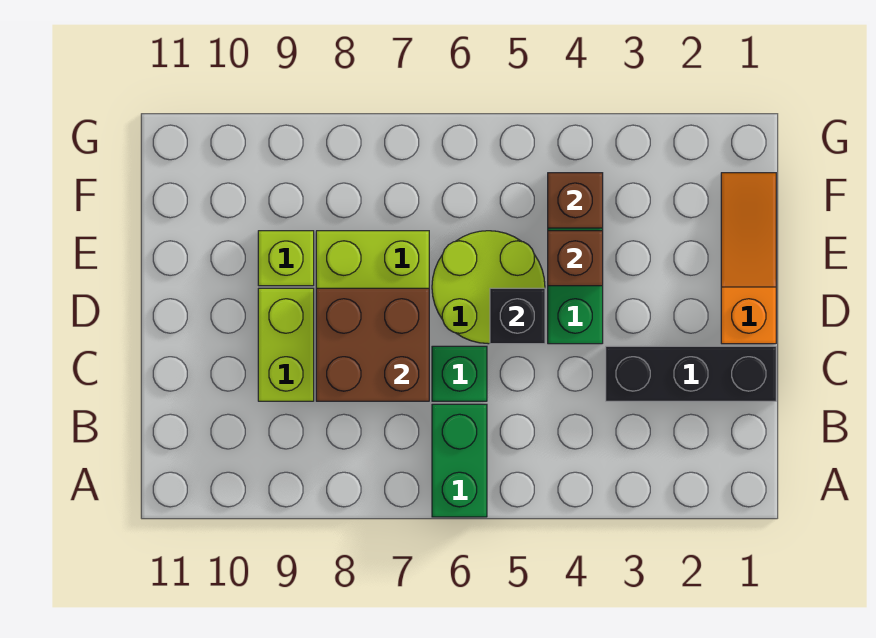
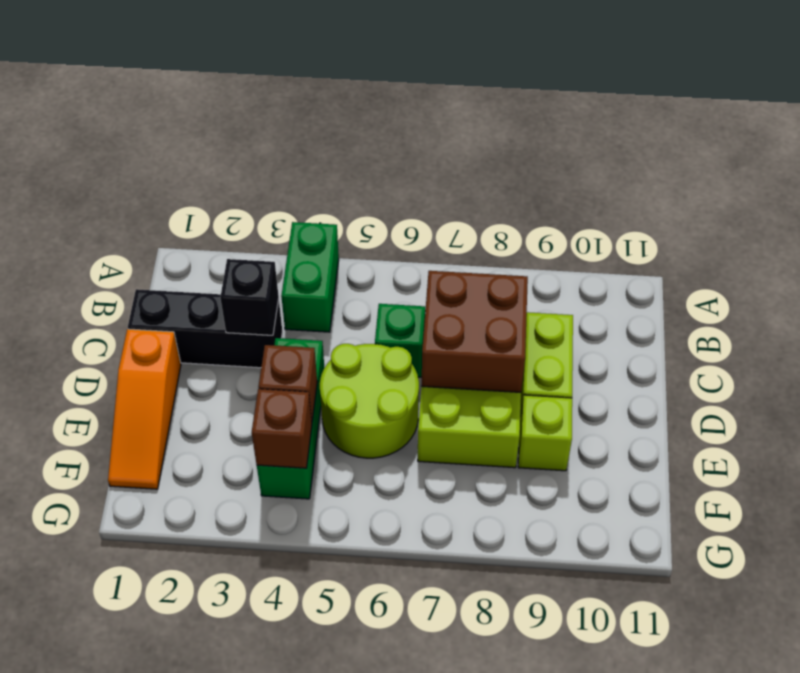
green 1x2 brick [432,404,487,517] -> green 1x2 brick moved to [281,222,339,332]
black 1x1 brick [490,288,545,344] -> black 1x1 brick moved to [220,259,279,335]

